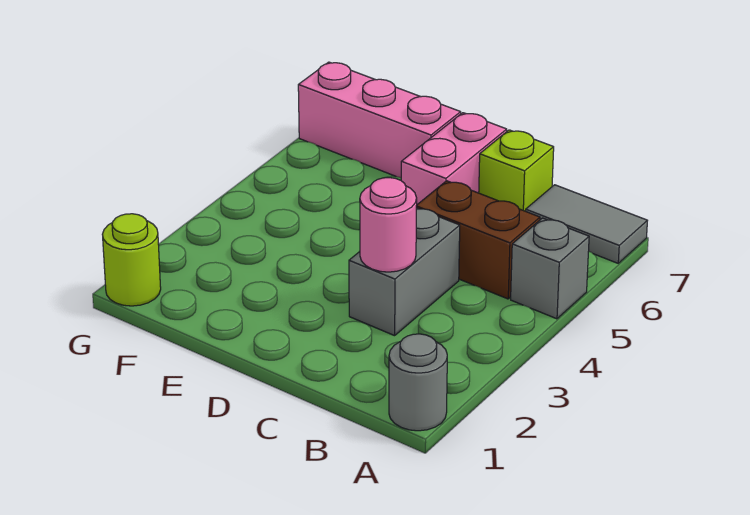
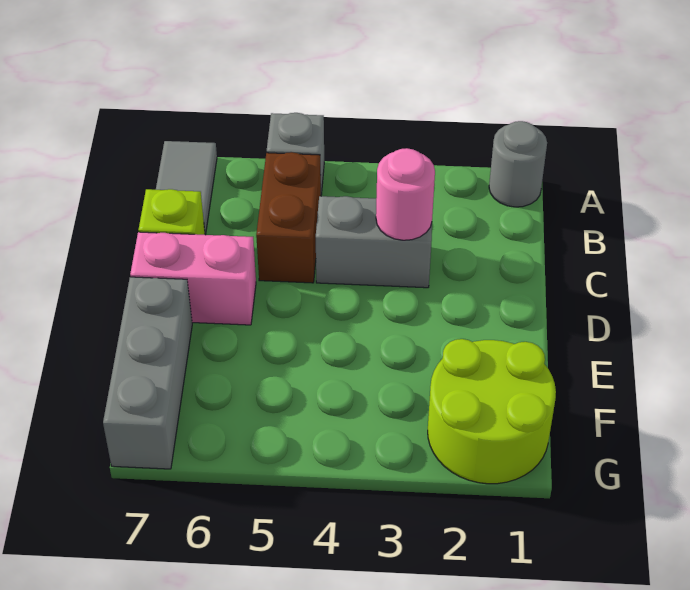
pink 1x3 brick [298,62,461,178] -> grey 1x3 brick [103,277,192,469]
lime 1x1 round brick [102,214,161,306] -> lime 2x2 round brick [428,339,556,484]

